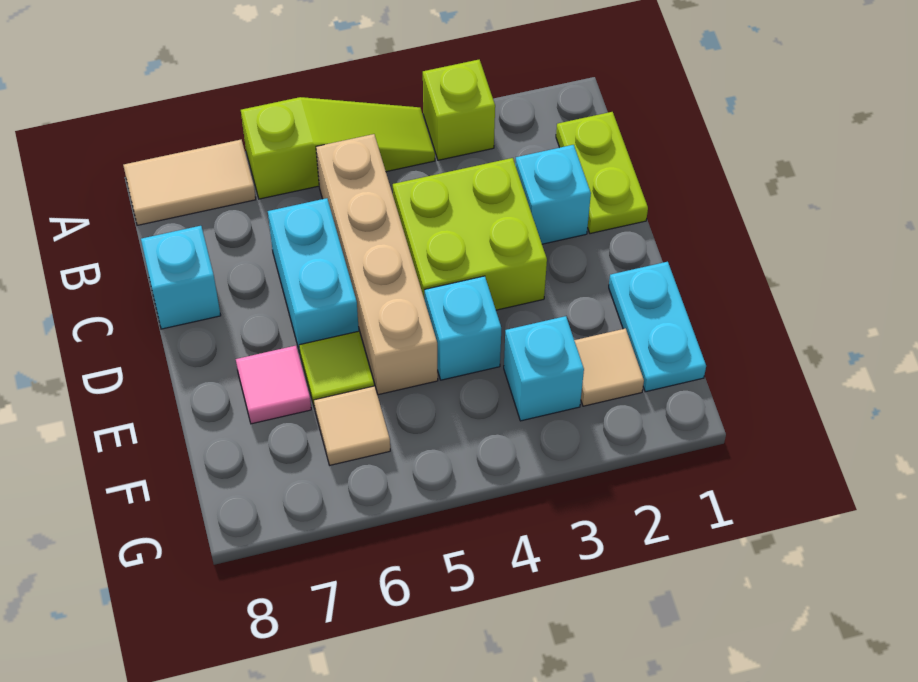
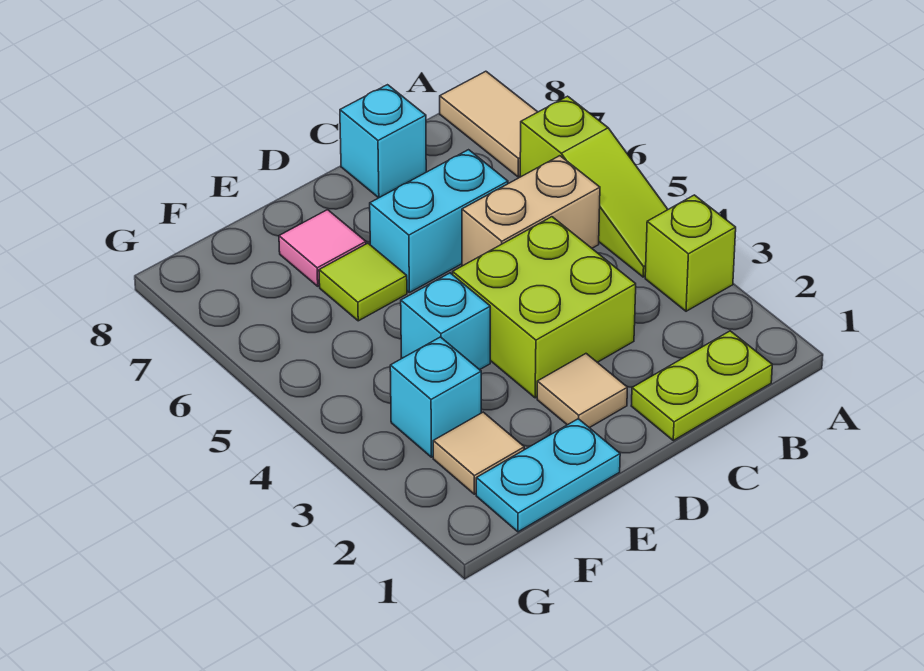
tan 1x4 brick [316,134,438,395] -> tan 1x2 brick [462,156,600,266]
cyan 1x1 brick [515,145,591,244] -> none
tan 1x1 tile [314,386,390,465] -> tan 1x1 tile moved to [537,354,627,428]

